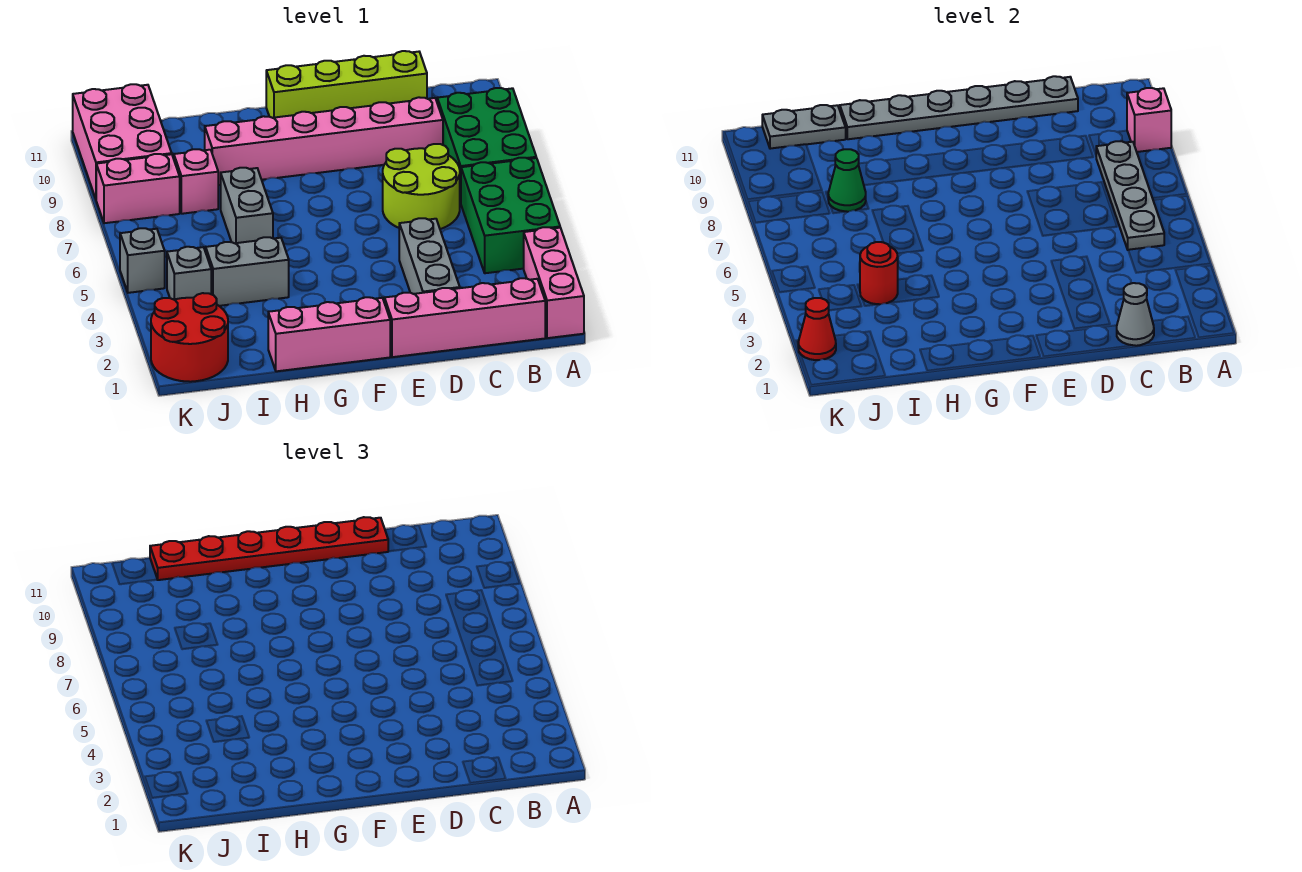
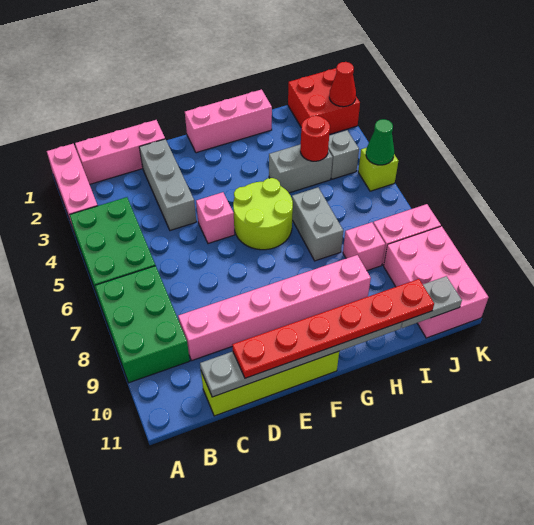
pink 1x1 brick [1127,88,1171,152] -> pink 1x1 brick moved to [196,192,235,244]
pink 1x4 brick [384,278,545,357] -> pink 1x3 brick [75,120,165,184]
grey 1x4 plate [1096,141,1164,250] -> none
grey 1x1 cone [1117,283,1154,346] -> none
lime 2x2 round brick [383,144,460,229] -> lime 2x2 round brick moved to [233,178,293,250]
green 1x1 cone [828,149,866,212] -> green 1x1 cone moved to [366,119,394,165]
red 2x2 round brick [151,293,228,382] -> red 2x2 brick [288,68,360,135]
grey 1x1 brick [120,228,165,293] -> lime 1x1 brick [358,148,398,191]

